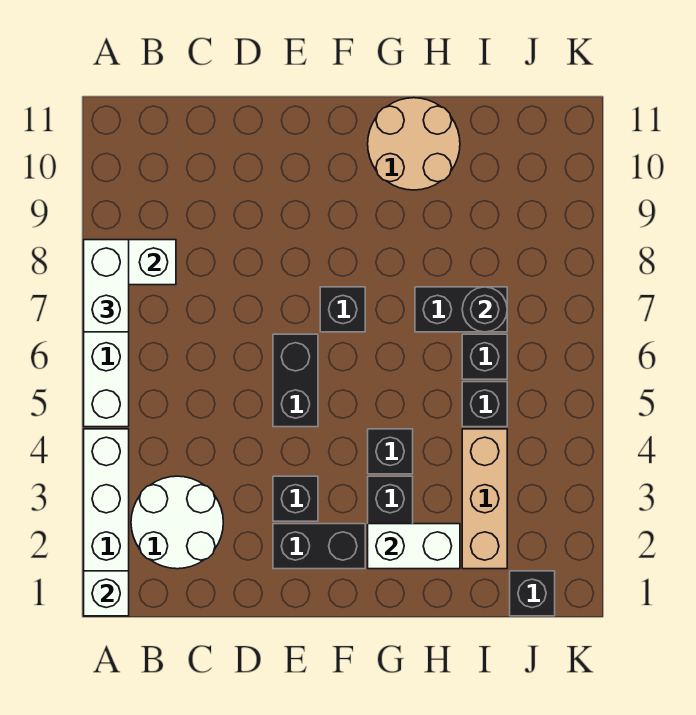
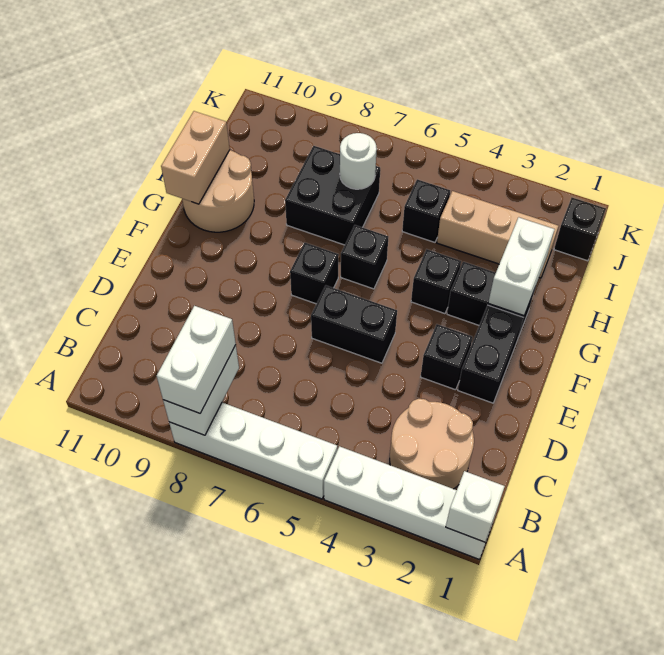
white 1x2 brick [84,240,129,332] -> white 1x2 brick turned to [157,306,236,413]
white 2x2 round brick [131,476,223,569] -> tan 2x2 round brick [390,399,474,489]
none -> tan 1x2 brick [161,111,230,204]
black 1x2 brick [415,287,507,332] -> black 2x2 brick [285,146,380,245]
black 1x1 brick [462,334,507,379] -> black 1x1 brick moved to [341,225,388,289]
black 1x1 round brick [462,287,507,332] -> white 1x1 round brick [340,133,377,189]

